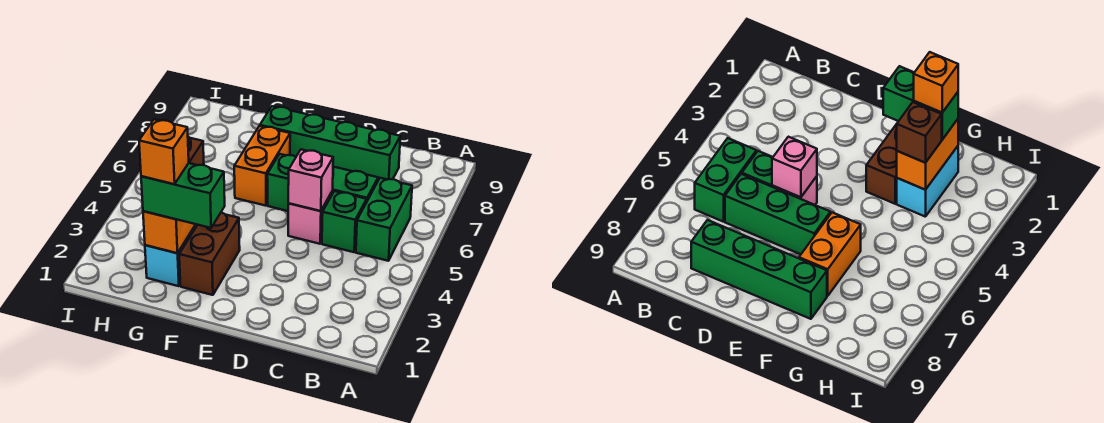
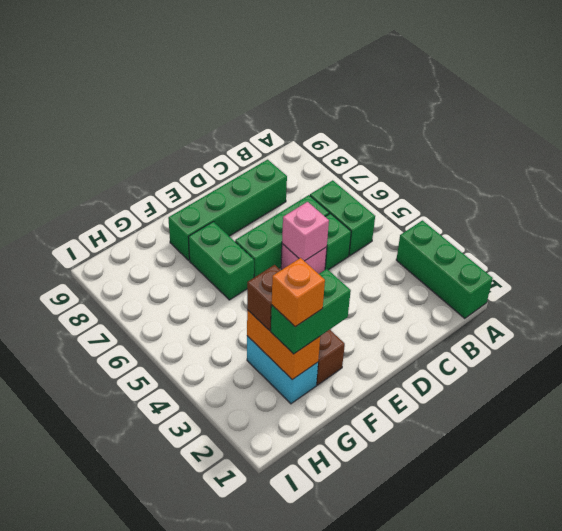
none -> green 1x3 brick [396,220,493,319]
orange 1x2 brick [234,126,290,206] -> green 1x2 brick [189,222,254,300]

